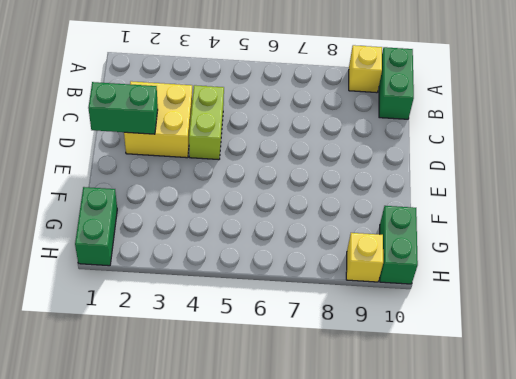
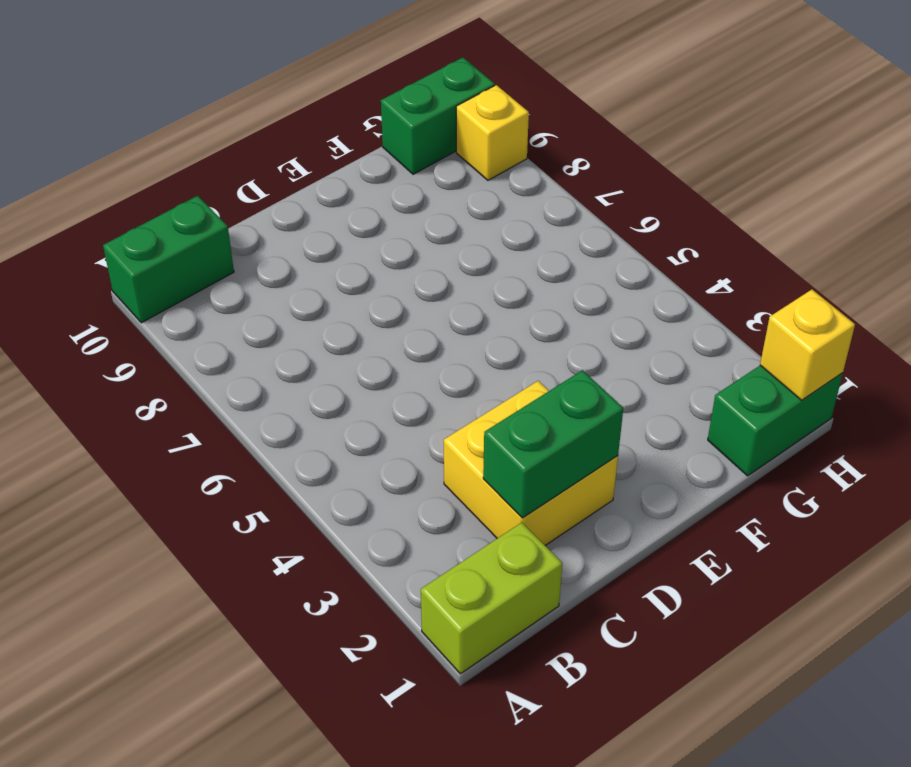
yellow 1x1 brick [349,45,382,93] -> yellow 1x1 brick moved to [760,290,855,400]
lime 1x2 brick [189,85,224,160] -> lime 1x2 brick moved to [421,523,562,674]
green 1x2 brick [88,82,158,134] -> green 1x2 brick turned to [483,370,623,518]

